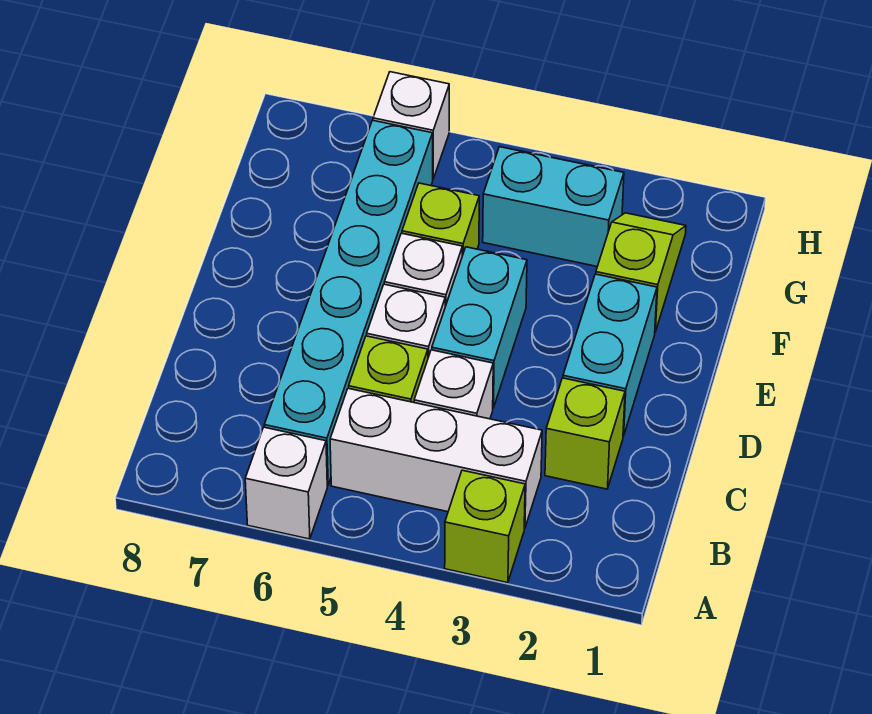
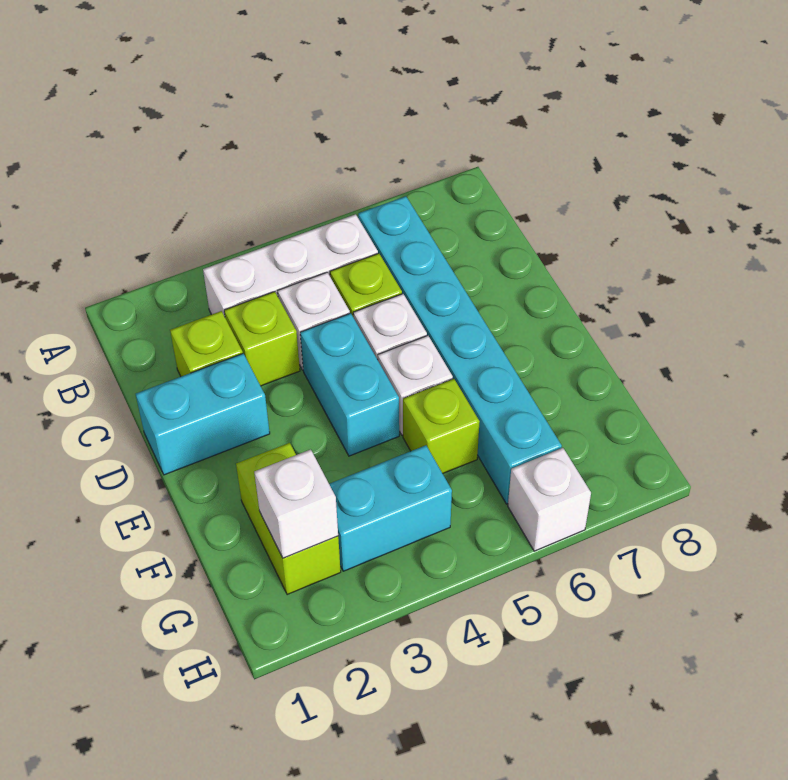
lime 1x1 brick [445,470,525,583] -> lime 1x1 brick moved to [224,292,300,386]
white 1x1 brick [245,427,327,539] -> white 1x1 brick moved to [254,449,338,558]
cyan 1x2 brick [563,274,657,436] -> cyan 1x2 brick turned to [136,354,270,475]
lime 1x2 slope [596,213,686,332] -> lime 1x2 brick [236,443,341,595]

